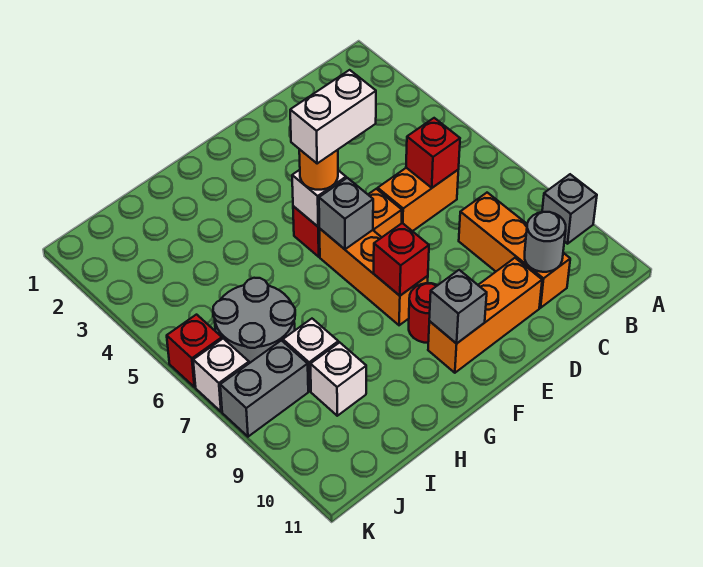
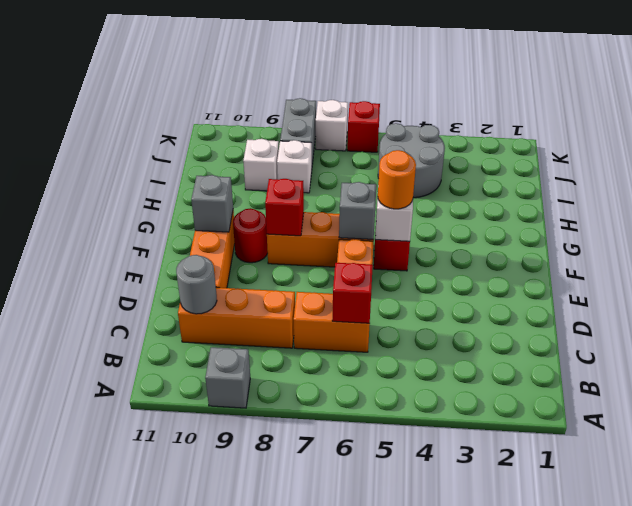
orange 1x2 brick [378,168,458,231] -> orange 1x2 brick turned to [294,292,370,352]
white 1x2 brick [290,70,376,164] -> none
grey 2x2 round brick [213,278,295,363] -> grey 2x2 round brick moved to [378,123,445,198]

